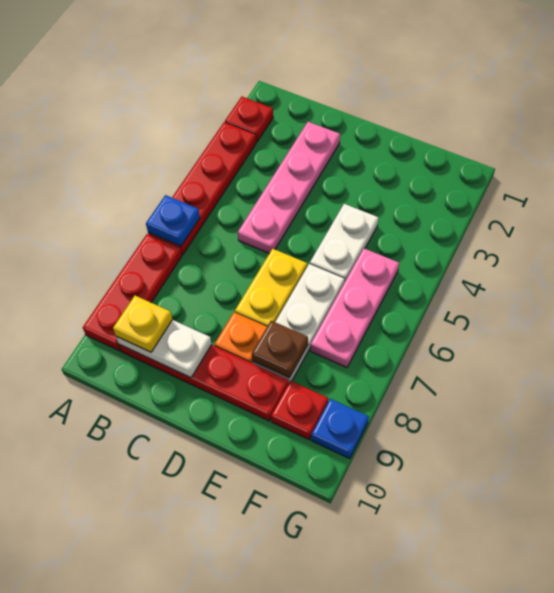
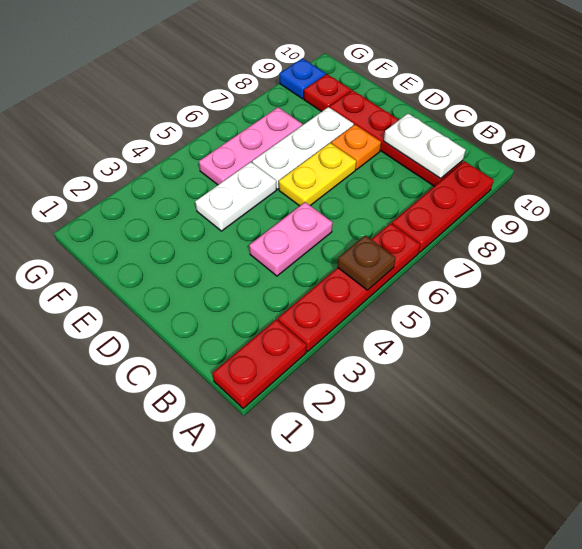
red 1x1 plate [225,97,273,142] -> red 1x2 plate [212,319,306,408]
blue 1x1 plate [146,195,200,246] -> none
yellow 1x1 plate [113,296,172,352] -> none
pink 1x4 plate [238,122,340,253] -> pink 1x2 plate [249,202,333,276]
brown 1x1 plate [252,321,308,378] -> brown 1x1 plate moved to [338,235,396,290]

